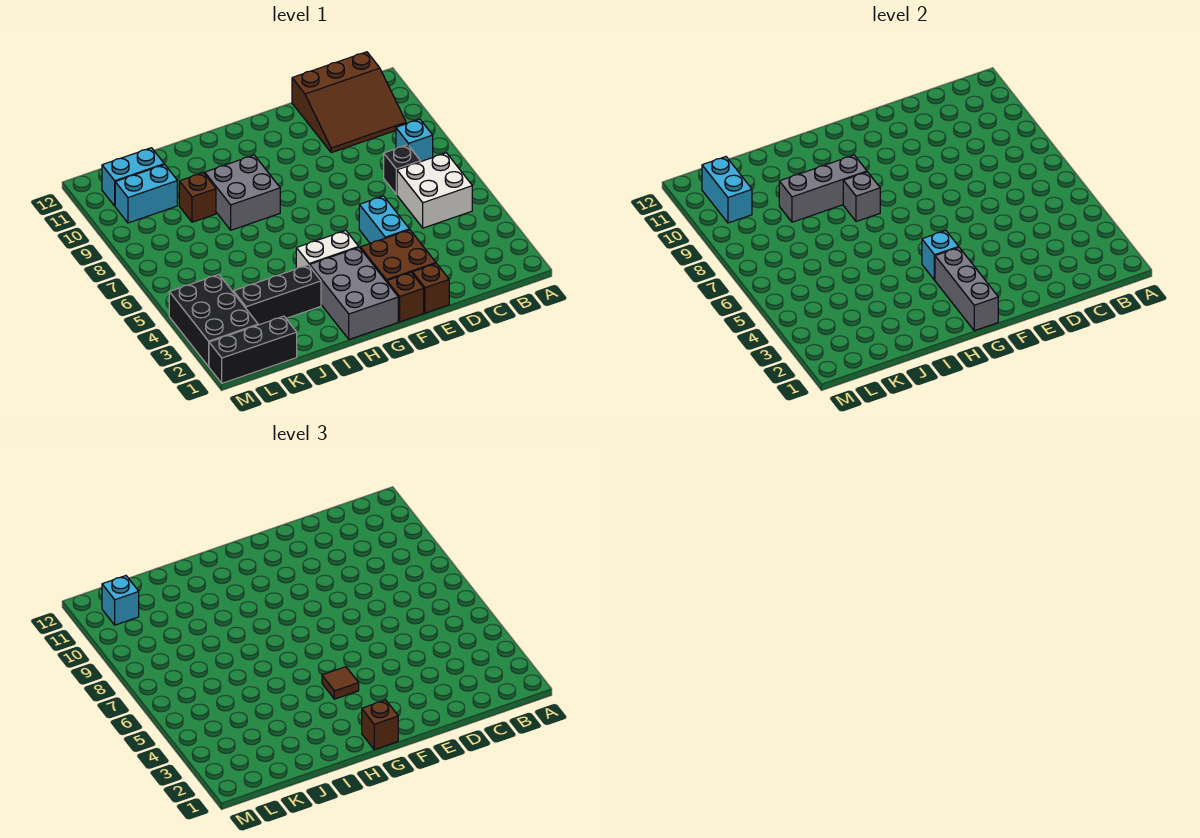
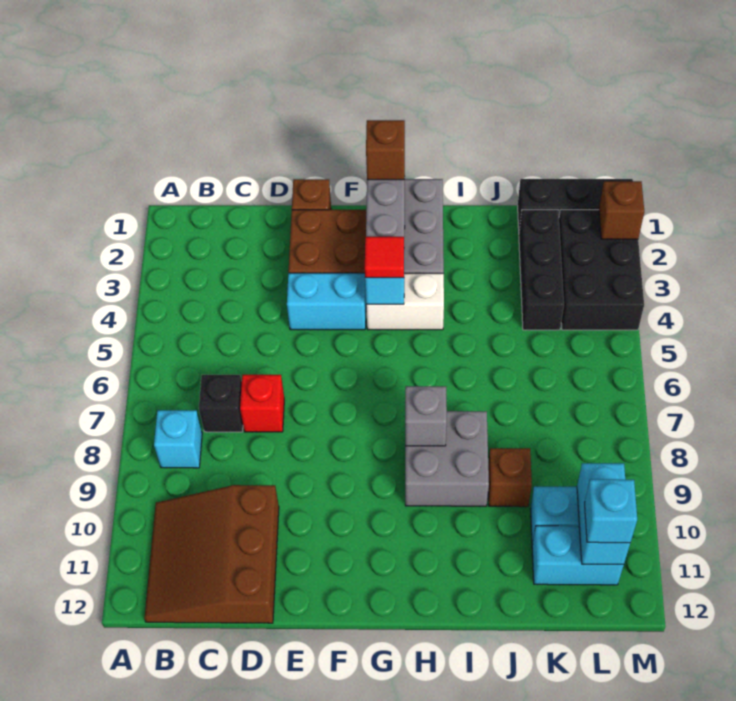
white 2x2 brick [397,153,472,228] -> none
brown 3x3 slope [292,52,406,153] -> brown 3x3 slope turned to [144,485,279,623]
none -> red 1x1 brick [240,375,284,432]
cyan 1x2 brick [359,196,409,243] -> cyan 1x2 brick turned to [287,273,366,330]
brown 1x1 brick [387,272,424,322] -> brown 1x1 brick moved to [599,181,644,239]
brown 1x1 tile [322,667,359,699] -> red 1x1 tile [365,237,404,278]
grey 1x3 brick [779,155,867,222] -> none
black 1x3 brick [233,265,321,325] -> black 1x3 brick turned to [519,210,564,330]

